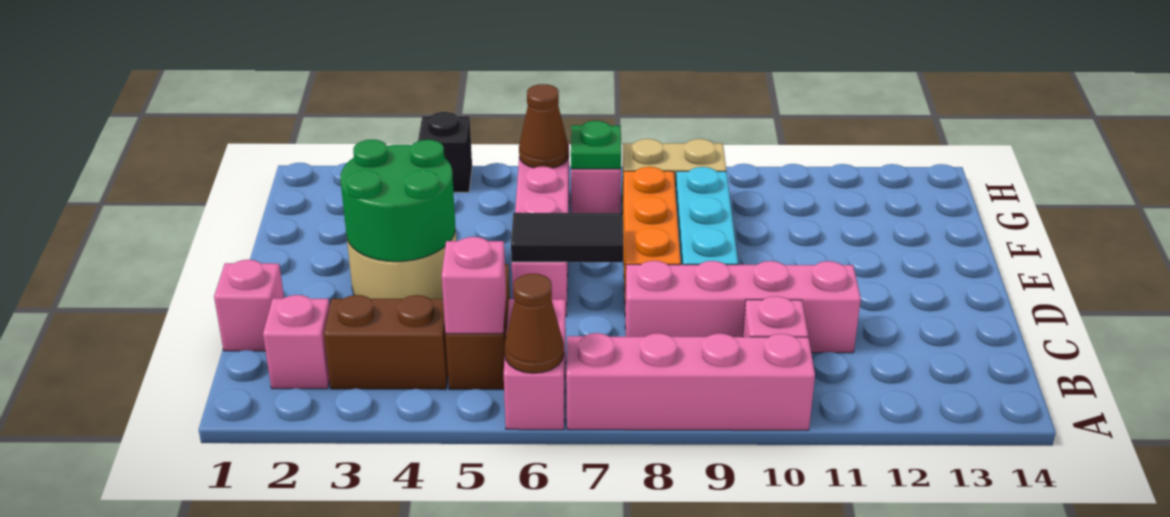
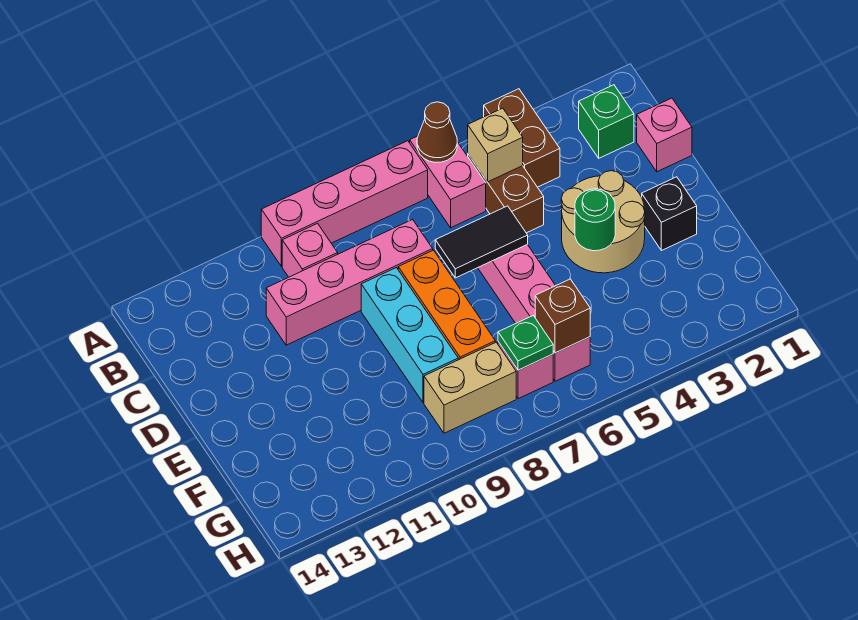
pink 1x1 brick [263,295,330,389] -> green 1x1 brick [579,85,634,158]
brown 1x2 brick [324,295,448,389] -> brown 1x2 brick turned to [484,89,560,187]
pink 1x1 brick [442,237,506,334] -> tan 1x1 brick [468,108,523,182]
green 2x2 round brick [340,140,455,262] -> green 1x1 round brick [575,189,615,251]
brown 1x1 cone [519,84,569,168] -> brown 1x1 brick [535,279,590,353]
black 1x1 brick [418,112,472,192] -> black 1x1 brick moved to [642,177,697,251]

